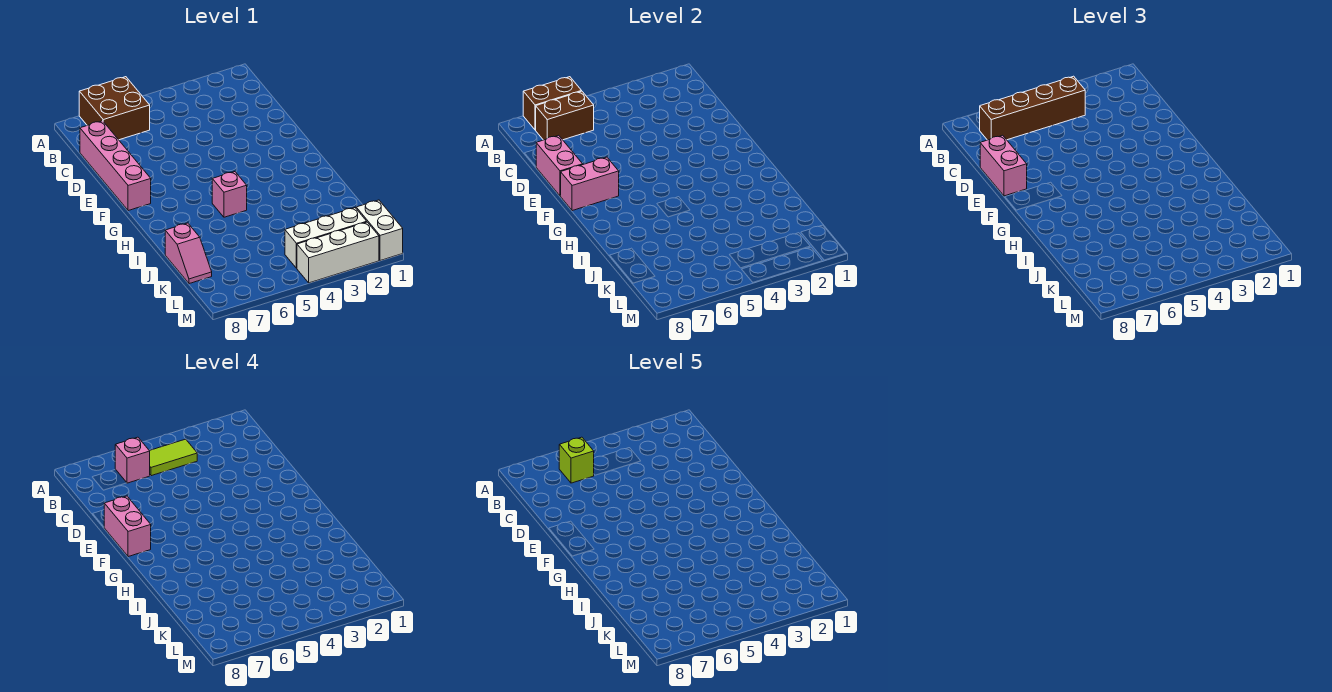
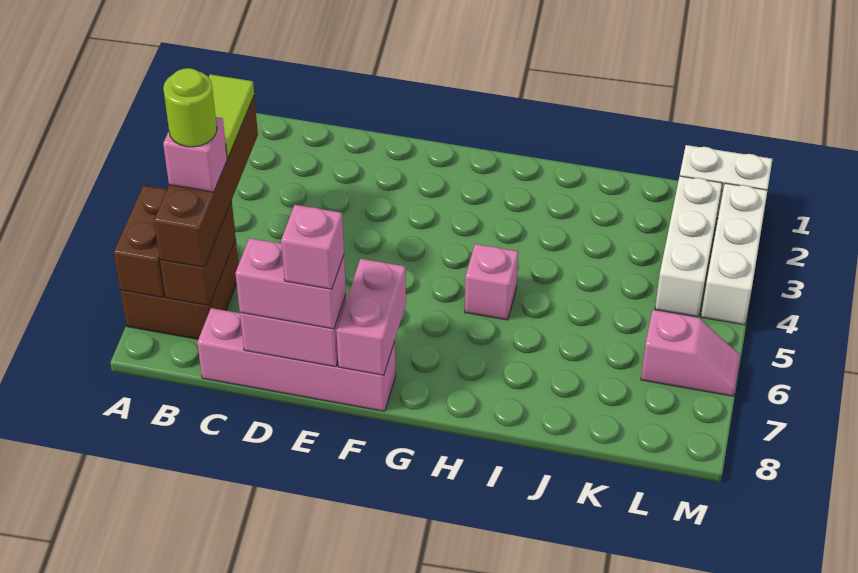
lime 1x1 brick [559,437,594,483] -> lime 1x1 round brick [163,68,217,147]
pink 1x2 brick [104,496,151,557] -> pink 1x1 brick [281,205,344,289]
pink 1x2 slope [165,223,212,284] -> pink 1x2 slope moved to [641,310,740,396]

